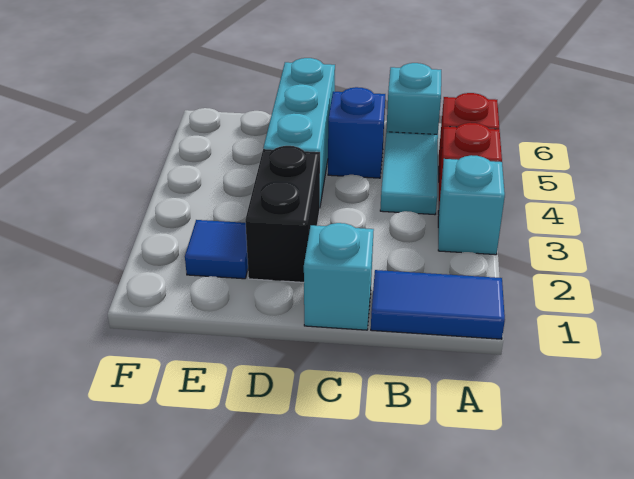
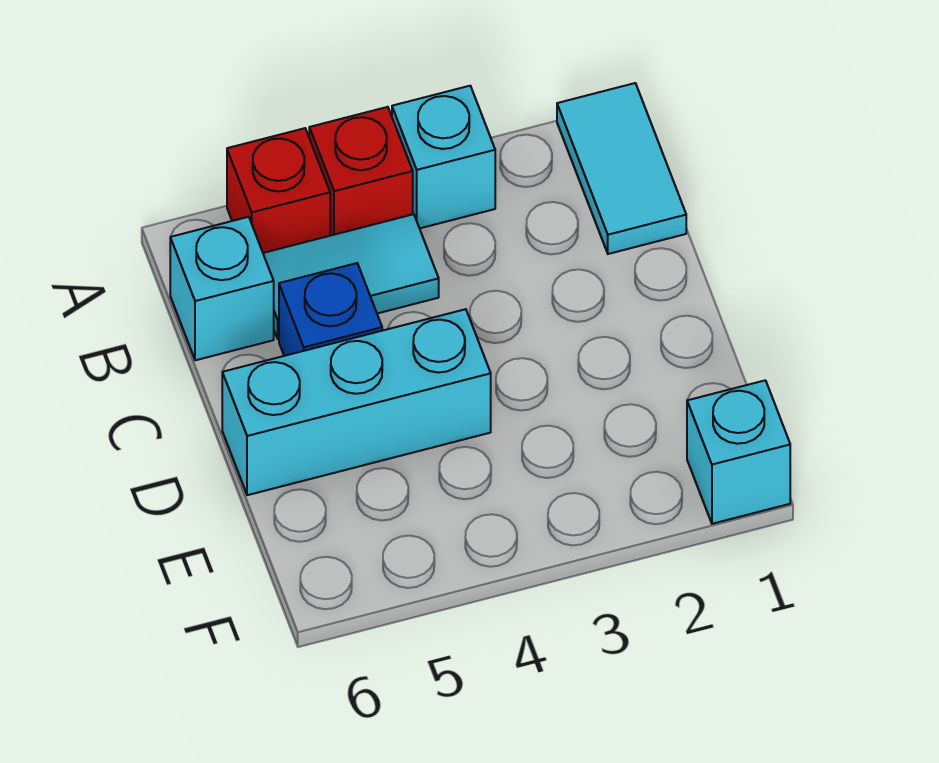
blue 1x2 tile [371,270,505,339] -> cyan 1x2 tile [557,83,686,254]
cyan 1x1 brick [304,223,374,330] -> cyan 1x1 brick moved to [687,380,790,524]
black 1x2 brick [245,146,320,282] -> none
blue 1x1 tile [185,220,248,279] -> none

